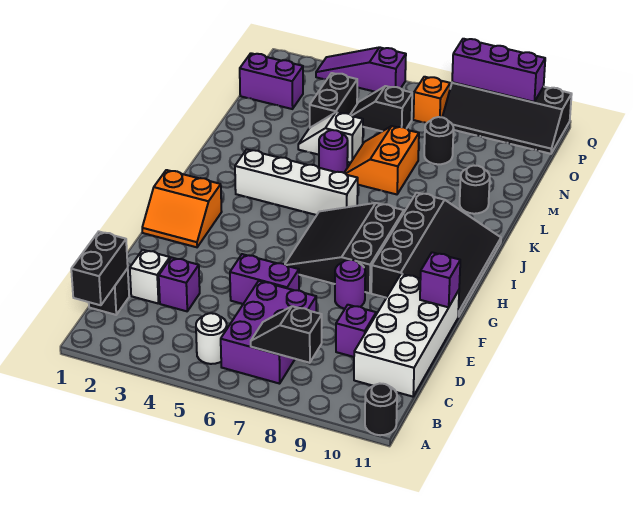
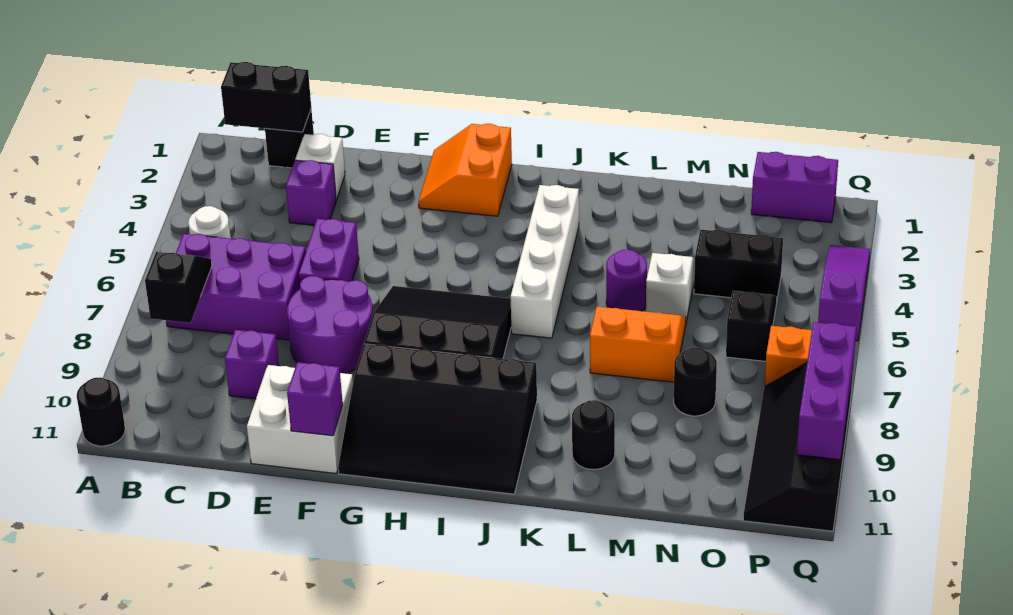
white 2x4 brick [354,274,459,397] -> white 2x2 brick [247,365,353,473]
purple 1x1 round brick [335,260,365,309] -> purple 2x2 round brick [287,276,373,373]
purple 1x2 brick [240,53,303,109] -> purple 1x2 brick turned to [751,152,838,223]

